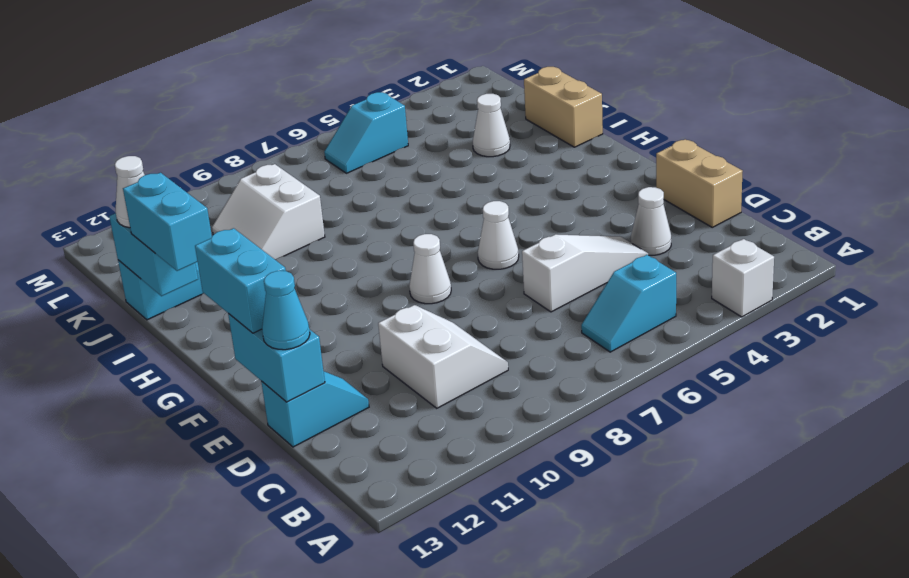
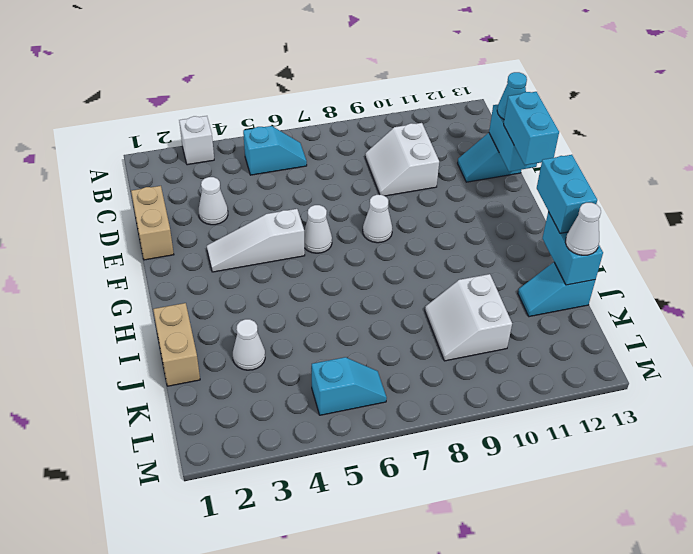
white 1x3 slope [522,234,648,312] -> white 1x3 slope moved to [207,209,305,272]
white 2x2 slope [212,164,325,260] -> white 2x2 slope turned to [425,274,512,361]

